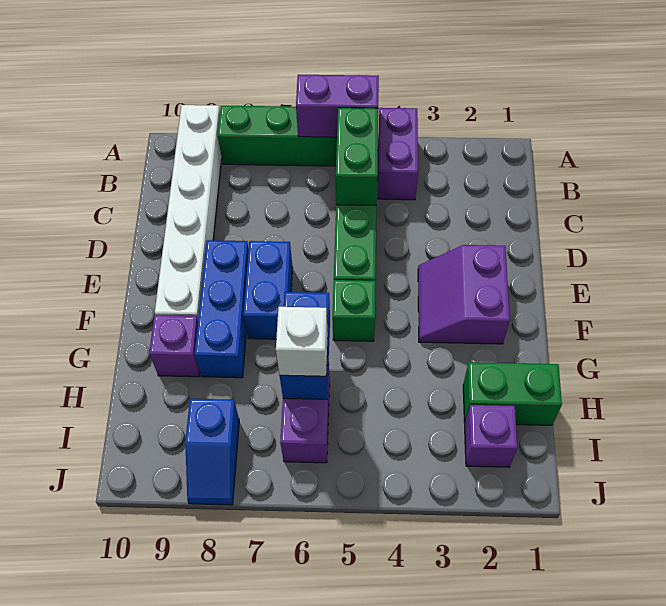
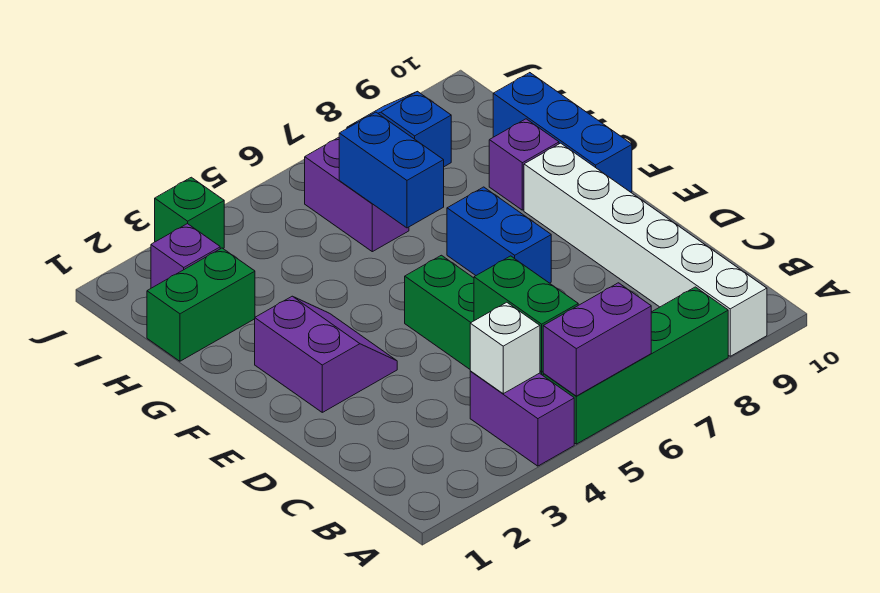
blue 1x3 brick [195,240,249,378] -> blue 1x3 brick moved to [493,73,632,192]
green 1x1 brick [332,280,375,341] -> green 1x1 brick moved to [155,177,224,249]
white 1x1 brick [276,307,328,376] -> white 1x1 brick moved to [470,302,540,394]

